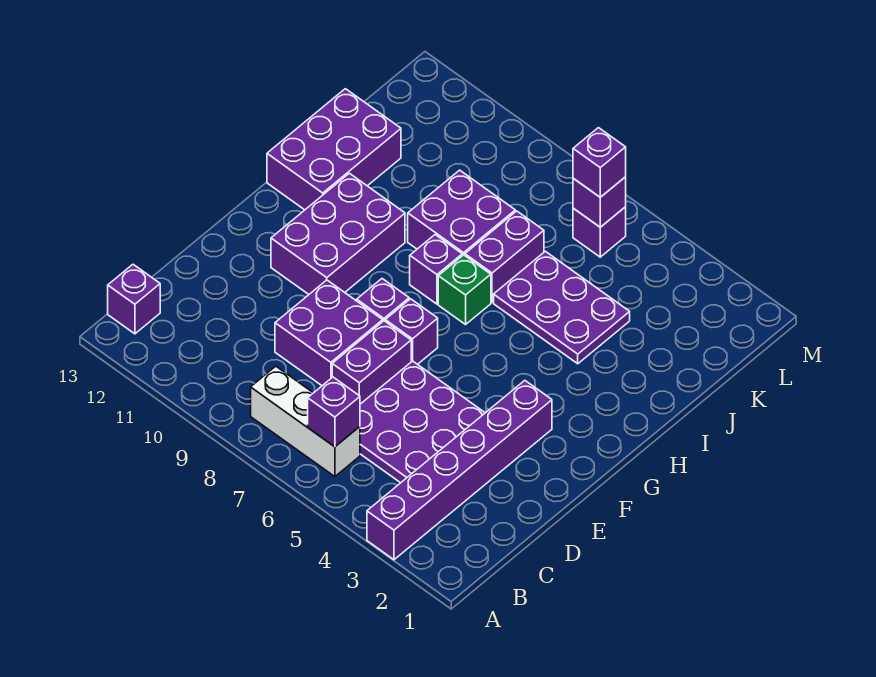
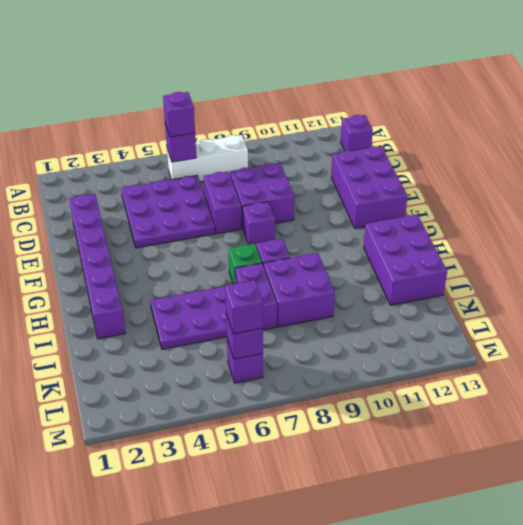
purple 1x6 brick [367,381,552,560] -> purple 1x6 brick moved to [69,194,125,339]
purple 1x1 brick [385,299,438,364] -> purple 1x1 brick moved to [163,92,195,137]
purple 2x3 brick [271,173,405,294] -> purple 2x3 brick moved to [331,146,408,228]

